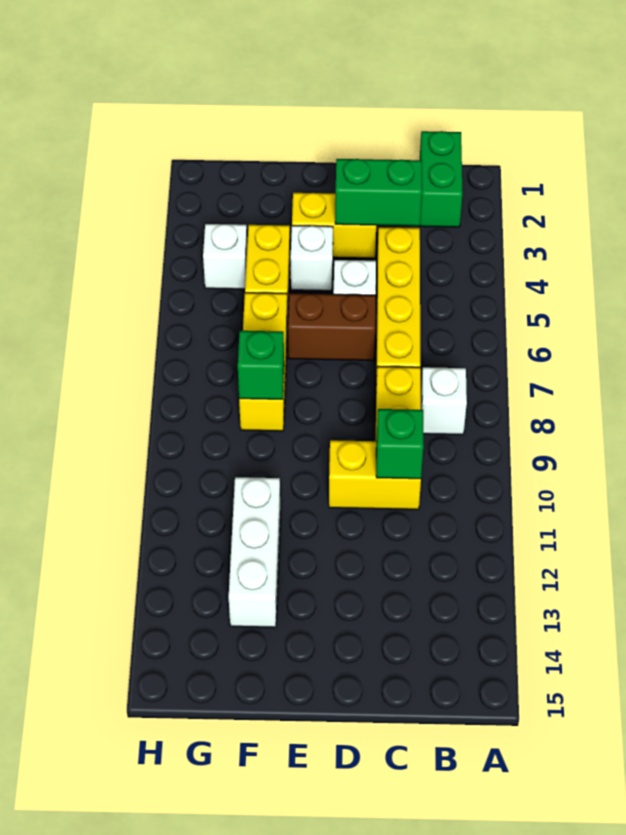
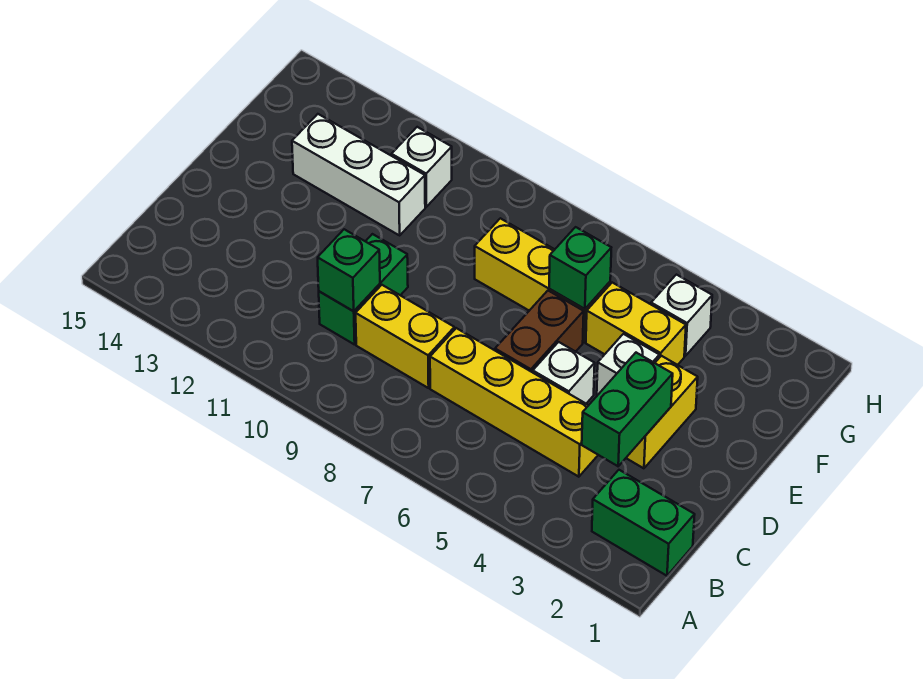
white 1x1 brick [421,367,467,434] -> white 1x1 brick moved to [392,127,452,207]
yellow 1x2 brick [329,440,421,509] -> green 1x2 brick [319,234,408,345]
green 1x1 brick [238,331,284,399] -> green 1x1 brick moved to [549,227,611,309]

